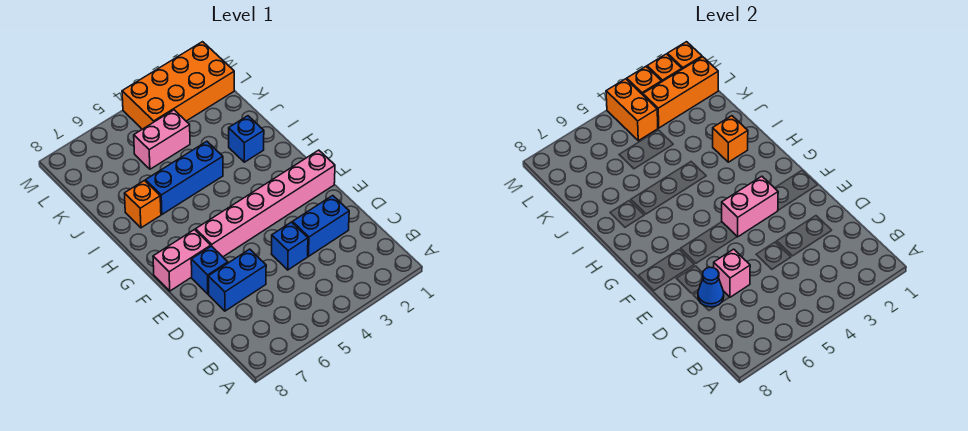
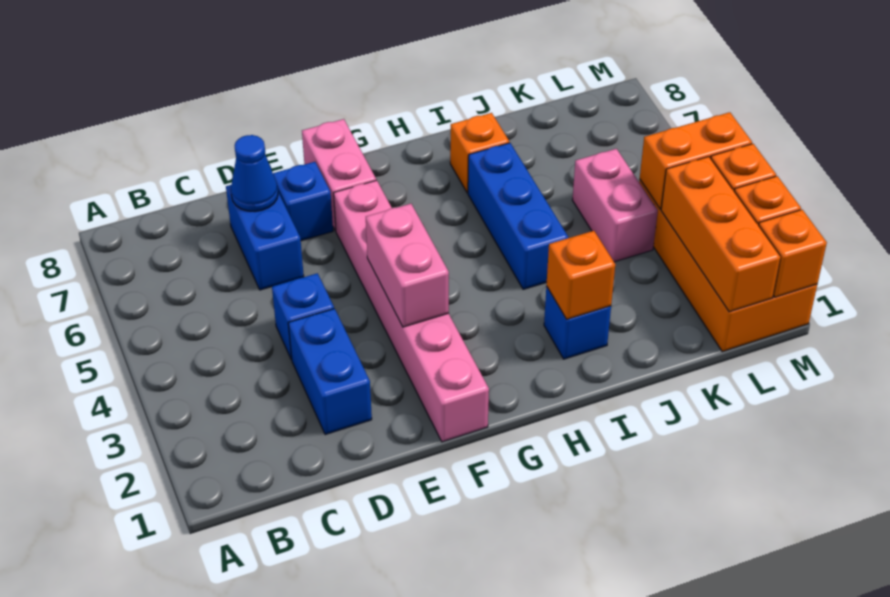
pink 1x1 brick [714,249,750,297] -> none

